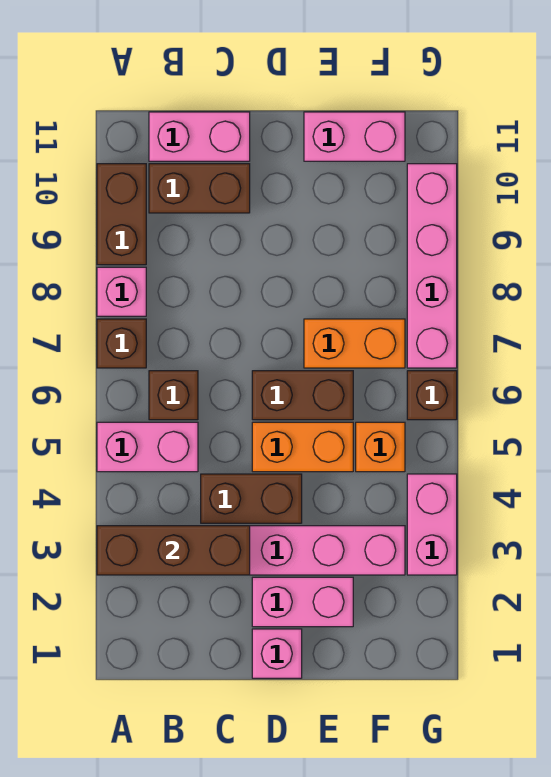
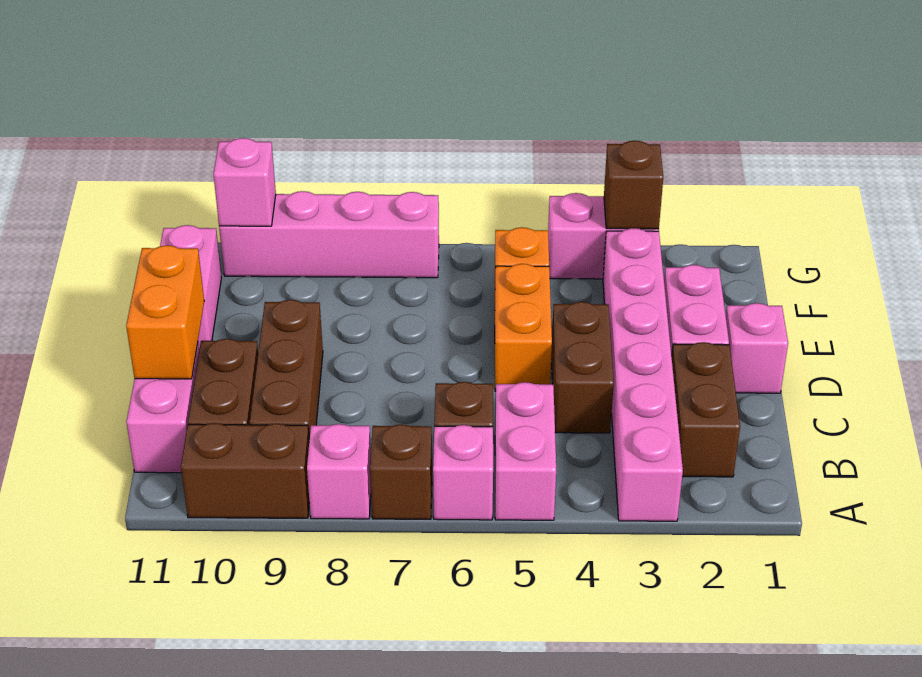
brown 1x3 brick [97,526,250,575] -> brown 1x3 brick moved to [250,300,323,440]
none -> pink 1x1 brick [433,425,493,520]
brown 1x2 brick [252,371,353,420] -> brown 1x2 brick moved to [672,342,740,477]
orange 1x2 brick [304,319,405,368] -> orange 1x2 brick moved to [126,245,204,379]
brown 1x1 brick [407,371,457,420] -> brown 1x1 brick moved to [604,141,663,229]
none -> pink 1x1 brick [213,138,276,226]

